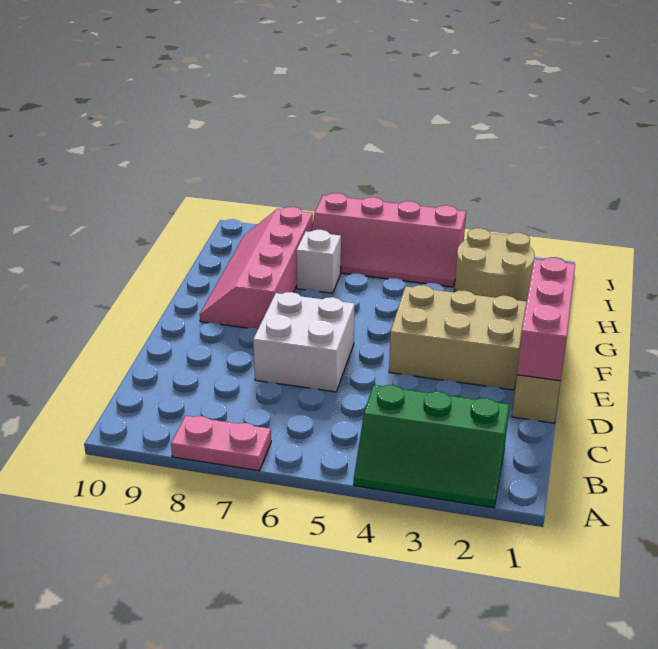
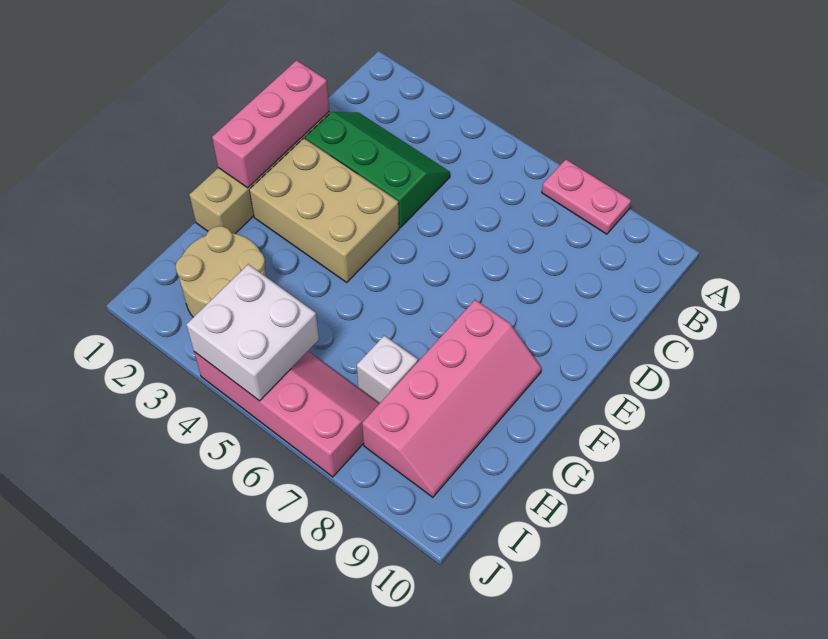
green 2x3 slope [354,385,509,508] -> green 2x3 slope moved to [305,112,450,228]
white 2x2 brick [253,292,355,392] -> white 2x2 brick moved to [186,264,319,401]

